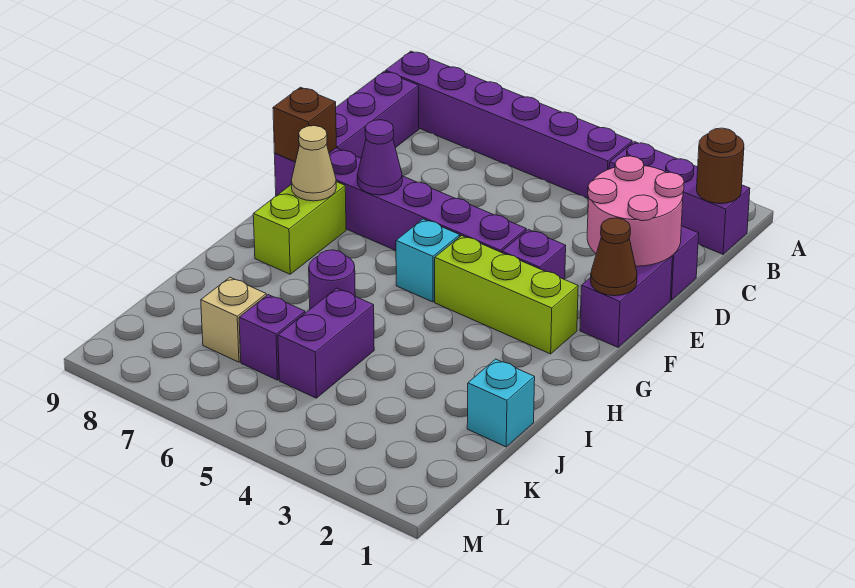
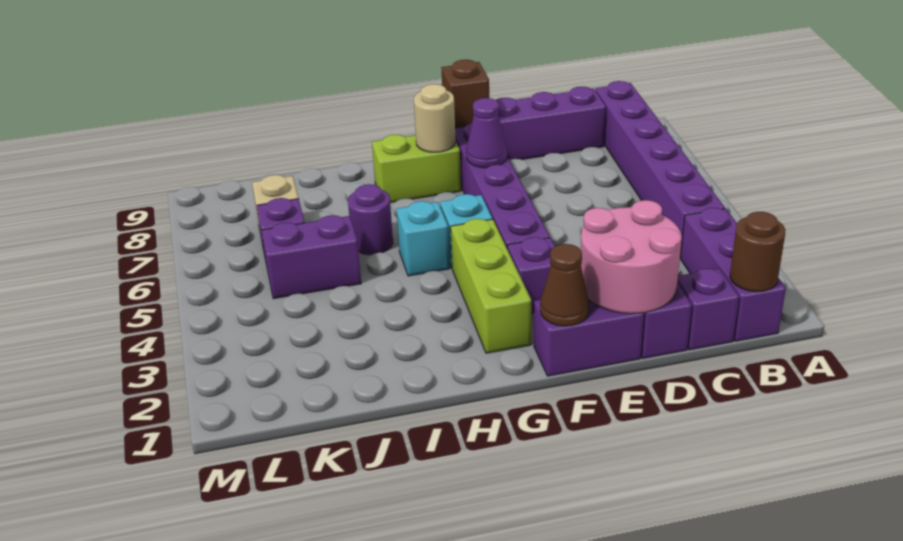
none -> purple 1x1 brick [677,269,739,350]
tan 1x1 cone [291,126,336,201] -> tan 1x1 round brick [414,84,456,152]
cyan 1x1 brick [467,359,535,447] -> cyan 1x1 brick moved to [396,201,450,276]

